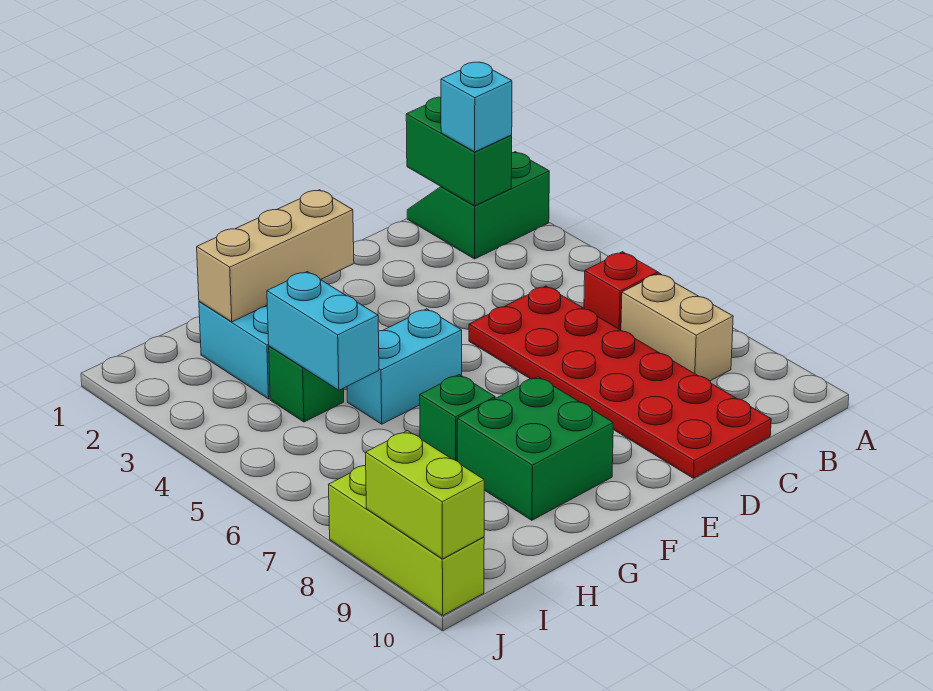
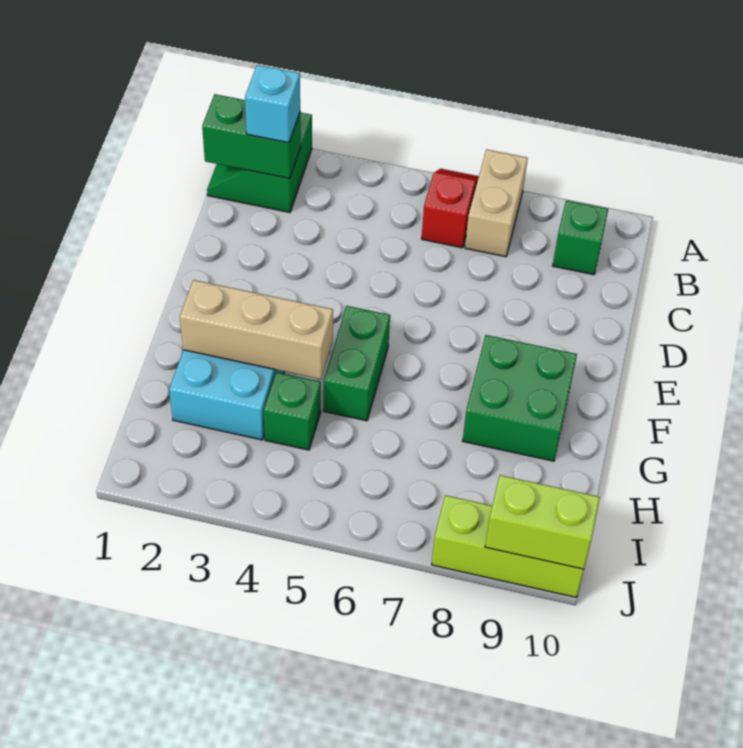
tan 1x2 brick [621,274,733,381] -> tan 1x2 brick turned to [465,149,528,257]
red 2x6 plate [469,286,771,478] -> none
tan 1x3 brick [197,190,354,322] -> tan 1x3 brick turned to [180,280,333,379]
cyan 1x2 brick [347,309,462,424] -> green 1x2 brick [323,306,390,421]
green 1x1 brick [420,374,495,461] -> green 1x1 brick moved to [553,200,608,275]
cyan 1x2 brick [267,272,379,390] -> none

